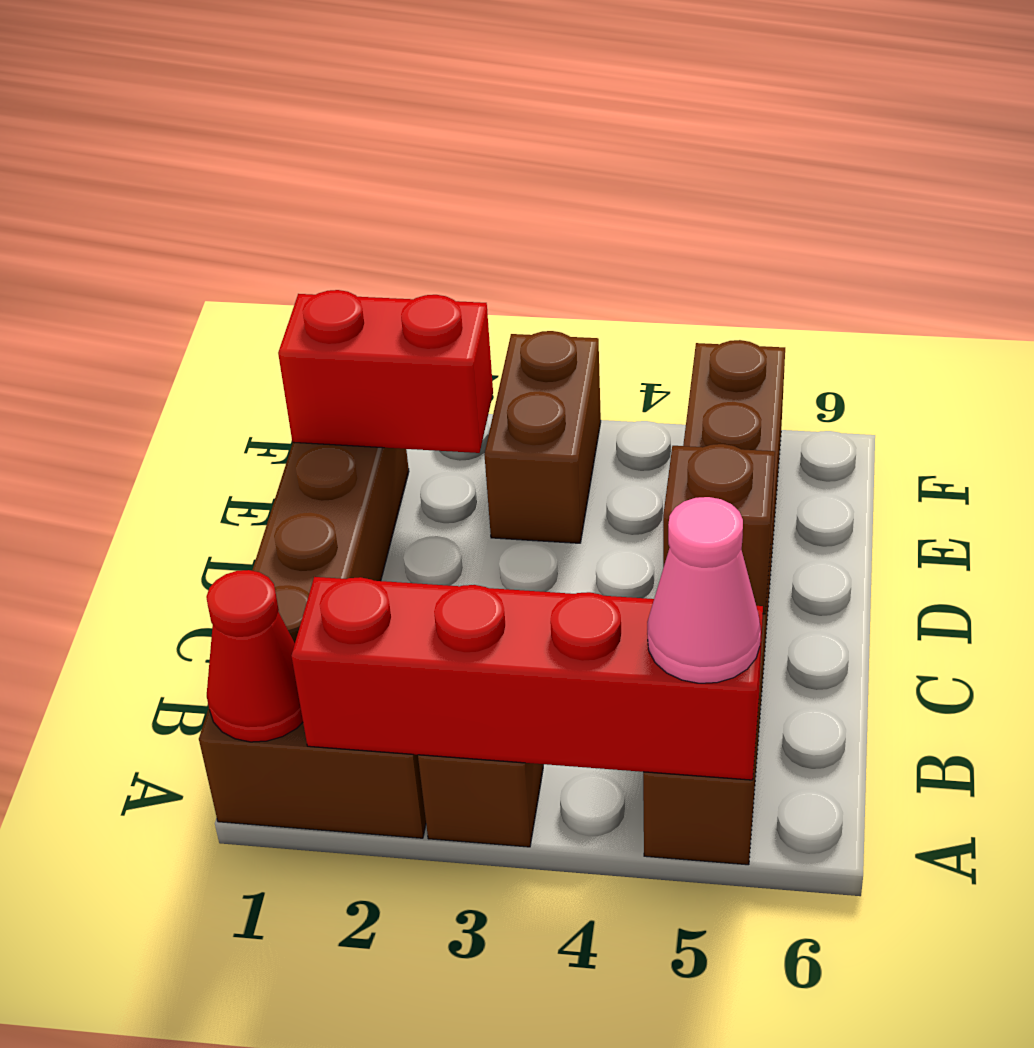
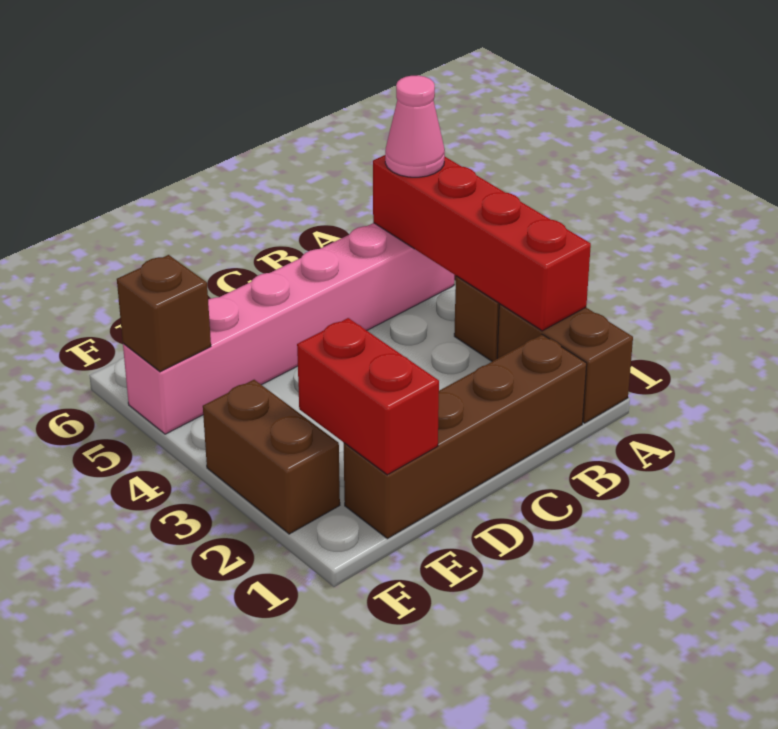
red 1x1 cone [206,570,303,742] -> none
brown 1x6 brick [643,340,785,865] -> pink 1x6 brick [123,223,454,434]
brown 1x1 brick [663,444,775,614] -> brown 1x1 brick moved to [117,255,211,372]
brown 1x2 brick [484,331,601,543] -> brown 1x2 brick turned to [203,380,340,534]

